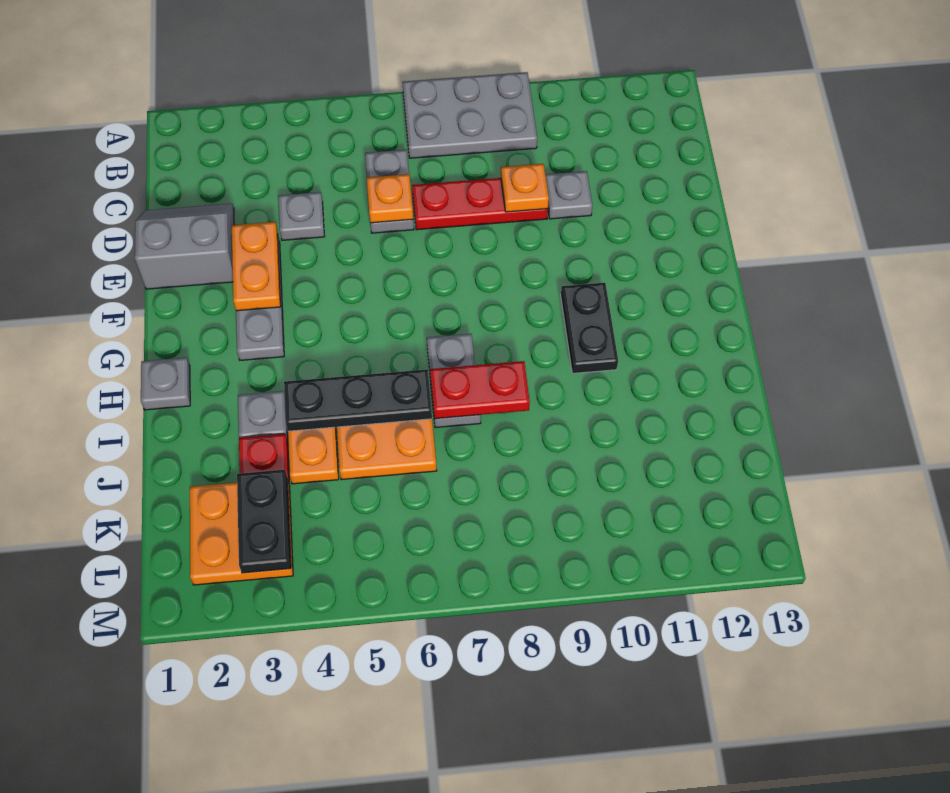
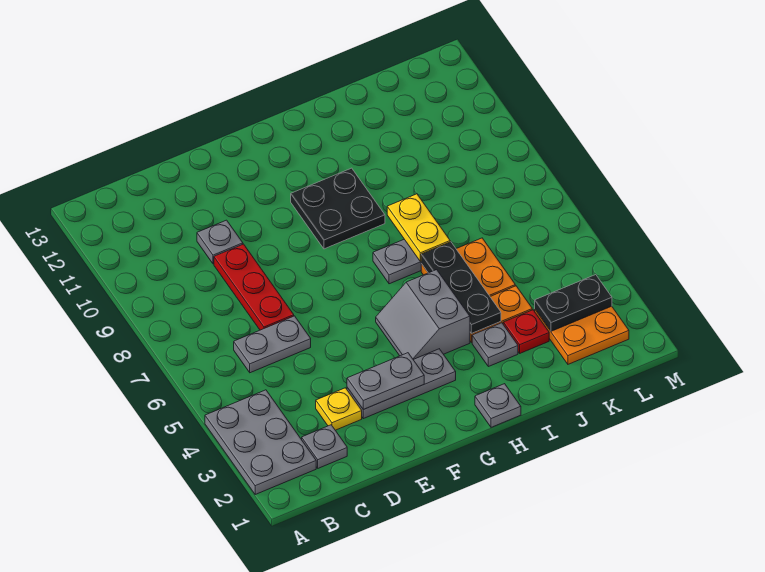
grey 2x3 plate [402,72,537,158] -> grey 2x3 plate moved to [205,390,316,494]
grey 2x2 slope [135,204,234,289] -> grey 2x2 slope moved to [376,270,470,359]
none -> yellow 1x1 plate [316,388,362,430]
grey 1x1 plate [278,192,325,240] -> grey 1x1 plate moved to [302,425,347,468]
orange 1x1 plate [367,174,413,223] -> none
orange 1x1 plate [501,164,549,212] -> none
orange 1x2 plate [232,222,281,311] -> grey 1x2 plate [347,353,424,410]
black 1x2 plate [561,283,618,373] -> black 2x2 plate [291,168,385,249]
red 1x2 plate [430,361,530,419] -> yellow 1x2 plate [387,194,450,262]

